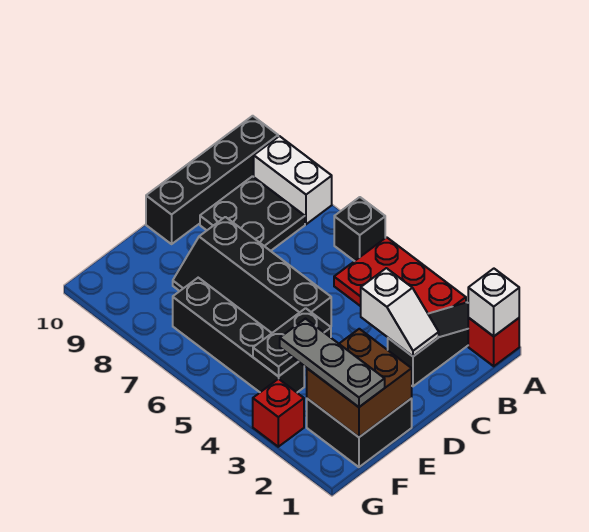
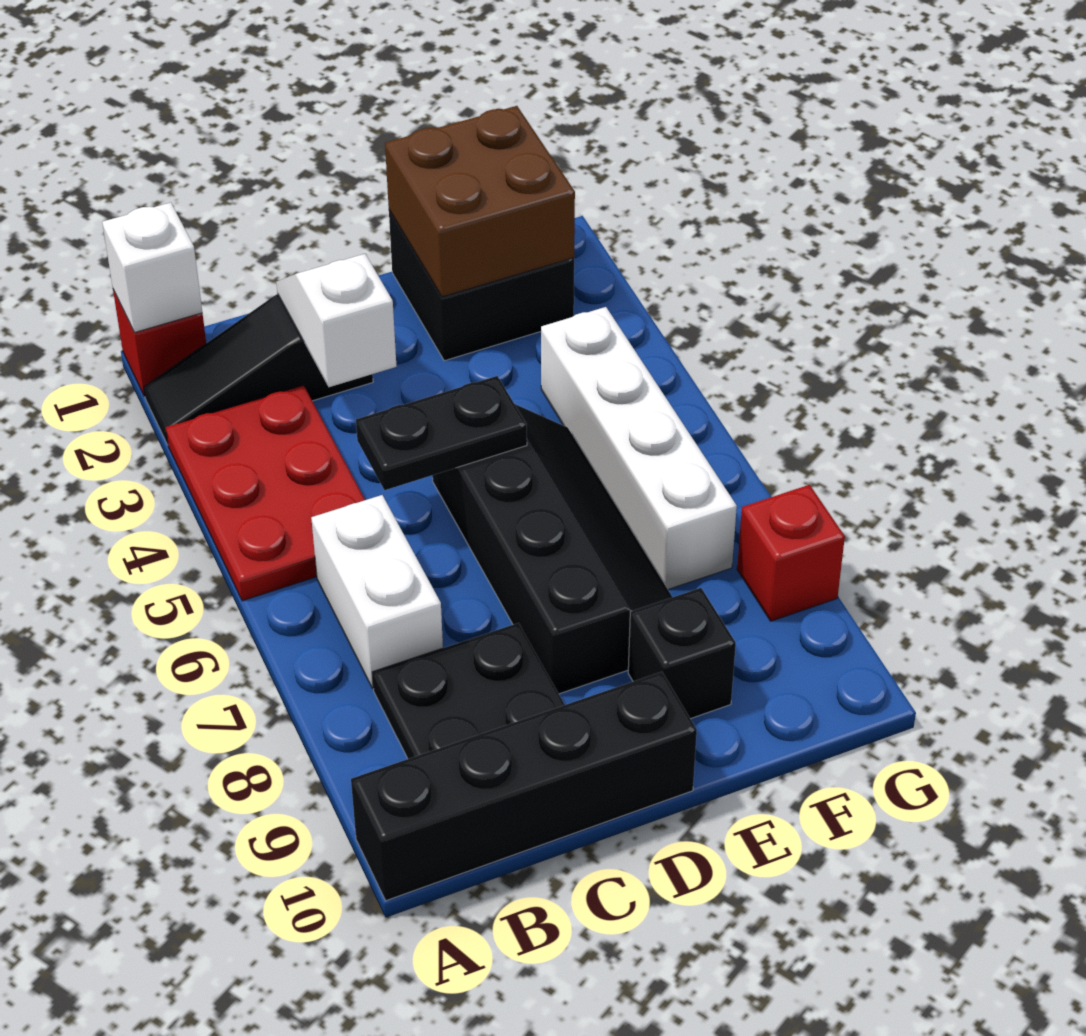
black 1x1 brick [334,197,385,261] -> black 1x1 brick moved to [628,588,736,719]
white 1x2 brick [254,136,332,224] -> white 1x2 brick moved to [311,495,443,689]
black 1x2 plate [253,308,331,376] -> black 1x2 plate moved to [356,376,527,490]
grey 1x3 plate [280,319,385,407] -> none
black 1x4 brick [173,278,304,392] -> white 1x4 brick [541,307,737,589]
red 1x1 brick [253,379,304,447] -> red 1x1 brick moved to [737,485,845,621]

